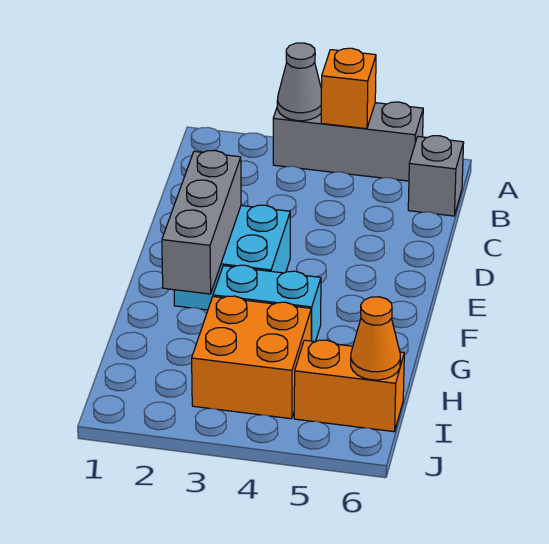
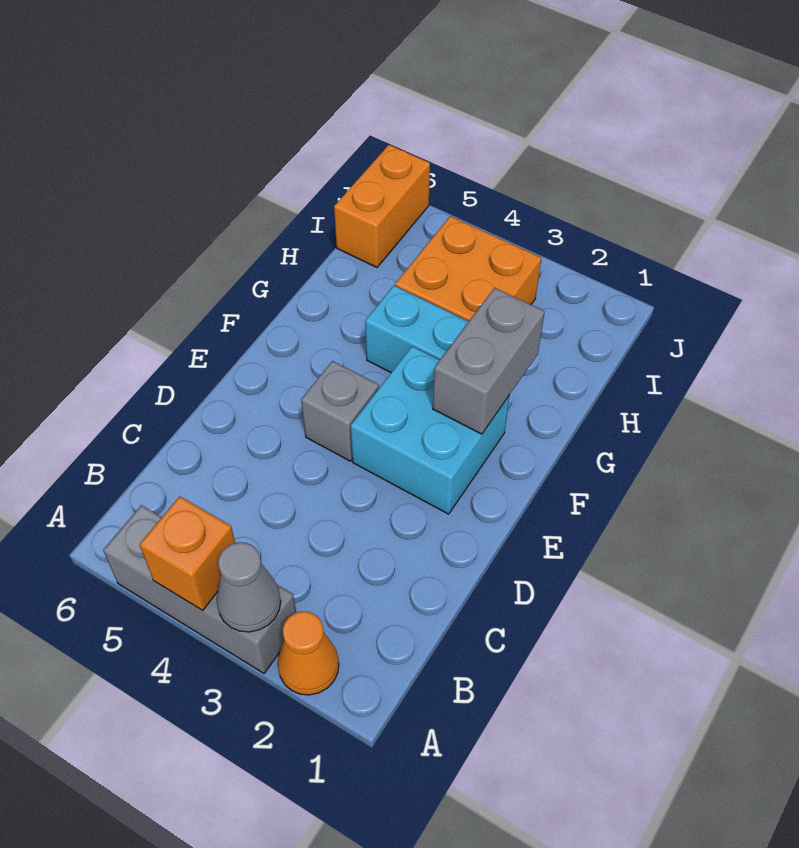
grey 1x1 brick [408,136,464,216] -> grey 1x1 brick moved to [301,361,379,461]
grey 1x3 brick [162,151,241,294] -> grey 1x2 brick [433,288,545,434]
orange 1x2 brick [294,340,404,432] -> orange 1x2 brick turned to [334,145,430,267]
orange 1x1 cone [351,297,400,380] -> orange 1x1 cone moved to [278,612,339,695]

